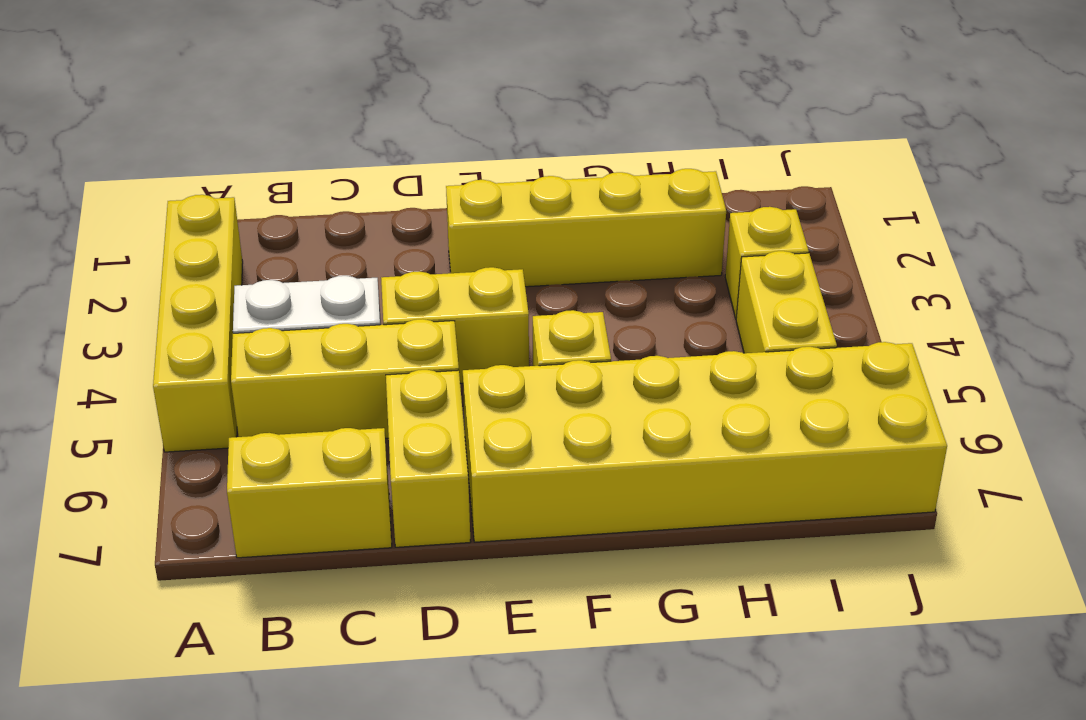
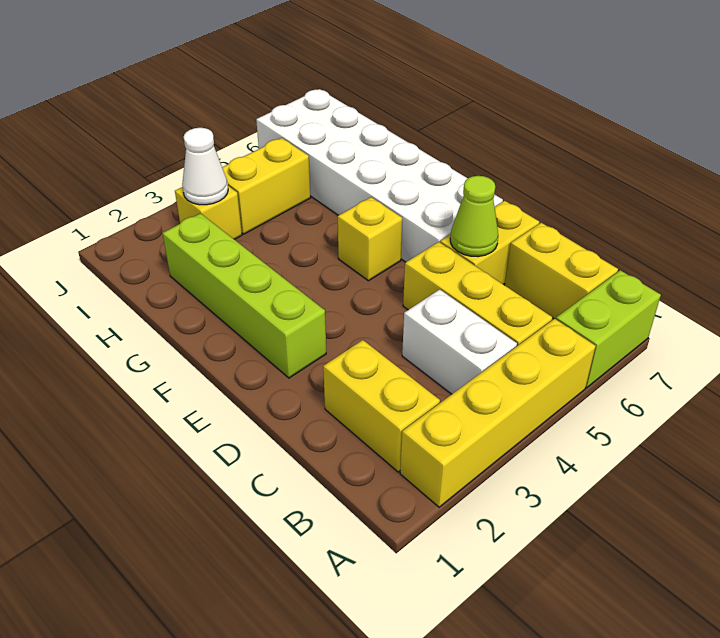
none -> lime 1x2 brick [556,270,661,388]
yellow 1x2 brick [381,267,529,383] -> yellow 1x2 brick moved to [323,340,440,472]
none -> lime 1x1 cone [450,176,498,257]
yellow 1x4 brick [446,169,726,287] -> lime 1x4 brick [163,213,326,378]
yellow 2x6 brick [463,342,947,542] -> white 2x6 brick [256,89,503,262]
none -> white 1x1 cone [182,128,228,205]

